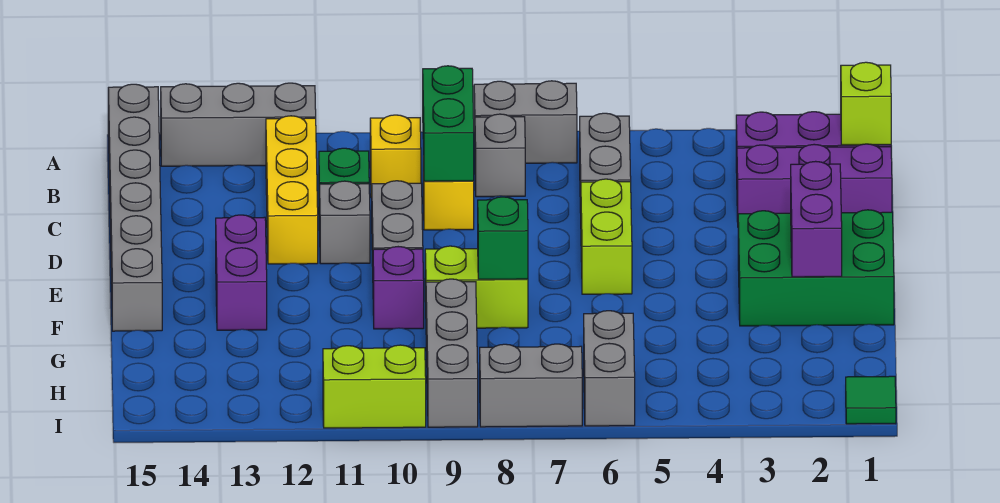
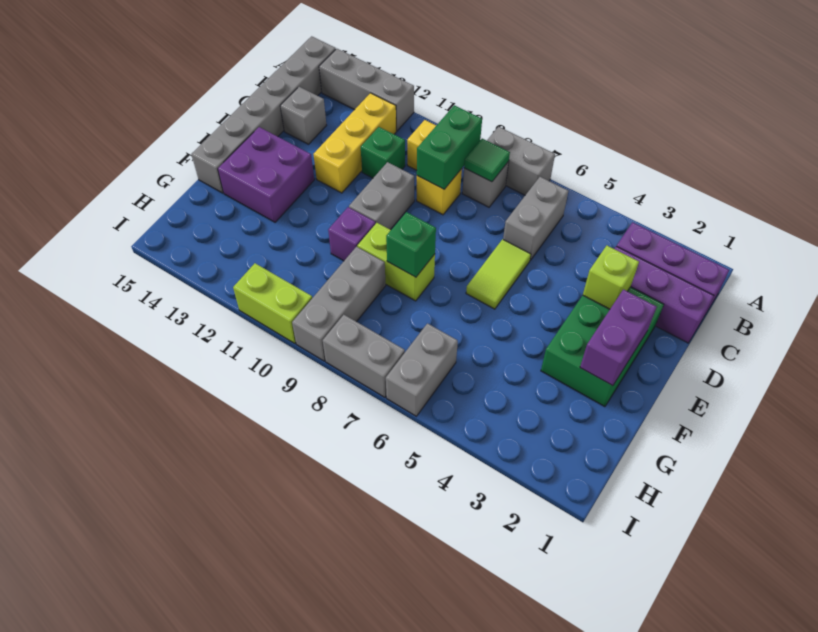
lime 1x1 brick [841,62,891,145] -> lime 1x1 brick moved to [583,246,639,309]
lime 1x2 brick [581,179,632,294] -> lime 1x2 tile [466,239,531,309]
grey 1x1 brick [320,181,370,264] -> grey 1x1 brick moved to [280,87,326,144]
green 2x3 brick [738,210,894,326] -> green 2x3 brick turned to [541,287,664,407]
purple 1x2 brick [216,215,267,330] -> purple 2x2 brick [218,127,314,222]
green 1x1 tile [846,376,896,424] -> green 1x1 tile moved to [464,139,510,182]

